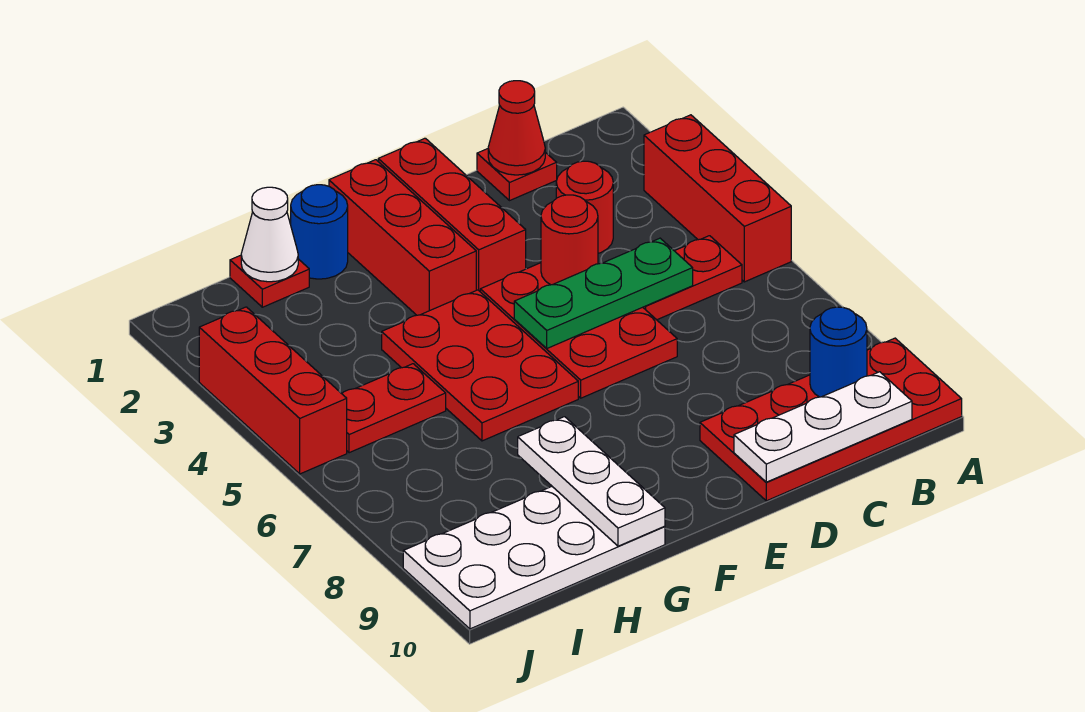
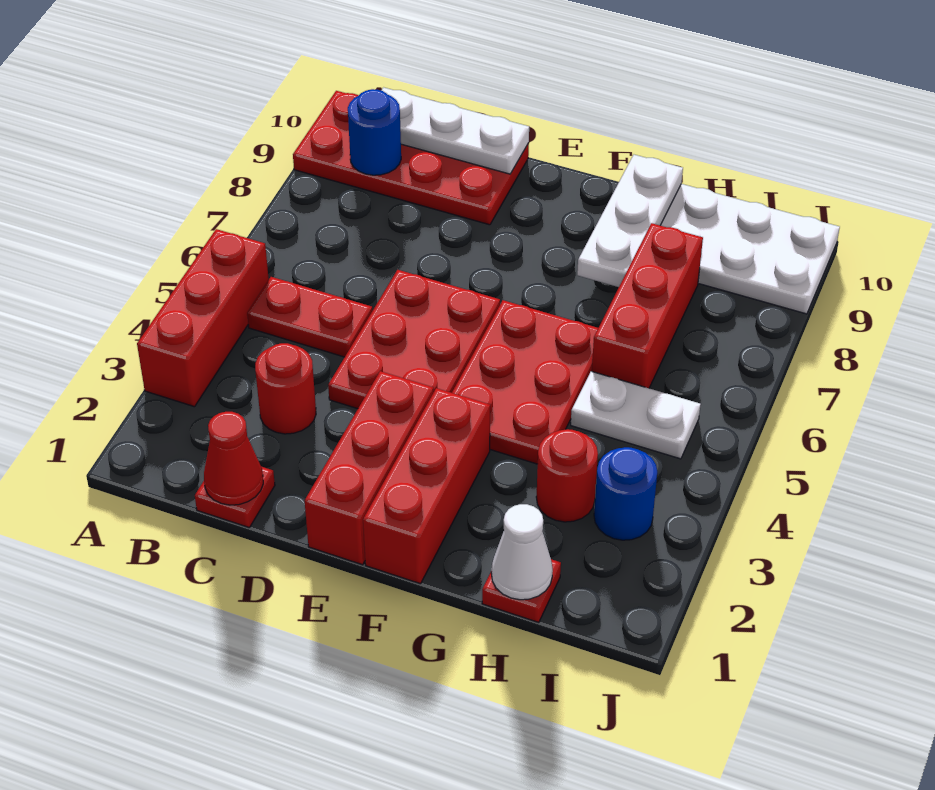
green 1x3 plate [514,238,693,348] -> none
red 1x1 round brick [541,195,598,285] -> red 1x1 round brick moved to [536,429,598,522]
blue 1x1 round brick [291,185,348,279] -> blue 1x1 round brick moved to [594,447,657,540]
red 1x2 plate [342,364,446,453] -> white 1x2 plate [571,371,701,459]
red 1x3 brick [199,307,347,474] -> red 1x3 brick moved to [592,223,703,388]

